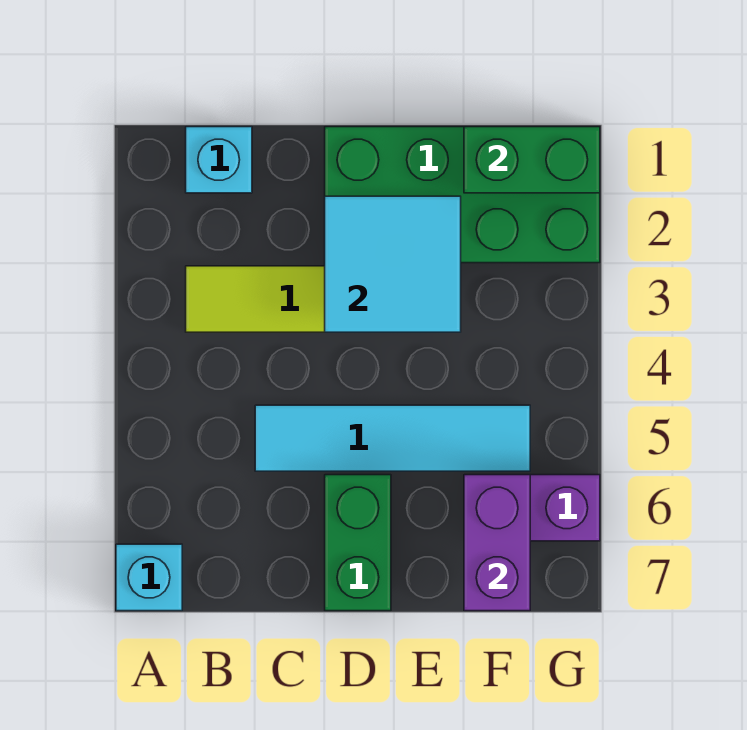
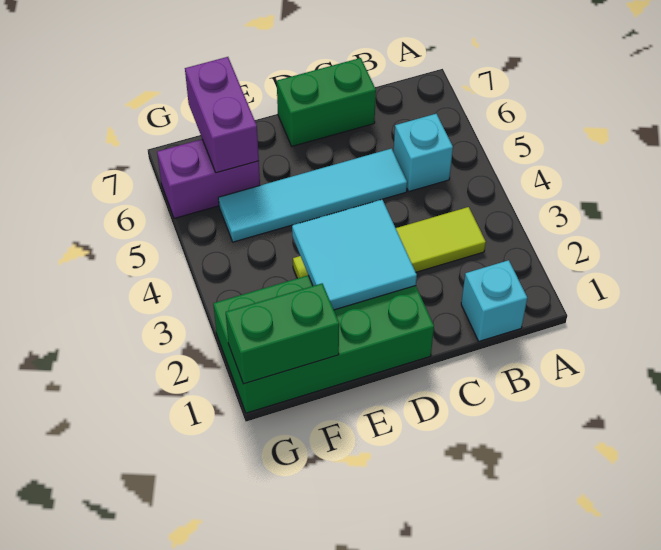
cyan 1x1 brick [116,544,182,611] -> cyan 1x1 brick moved to [394,114,453,191]
green 1x2 brick [325,475,391,611] -> green 1x2 brick turned to [277,58,376,146]

